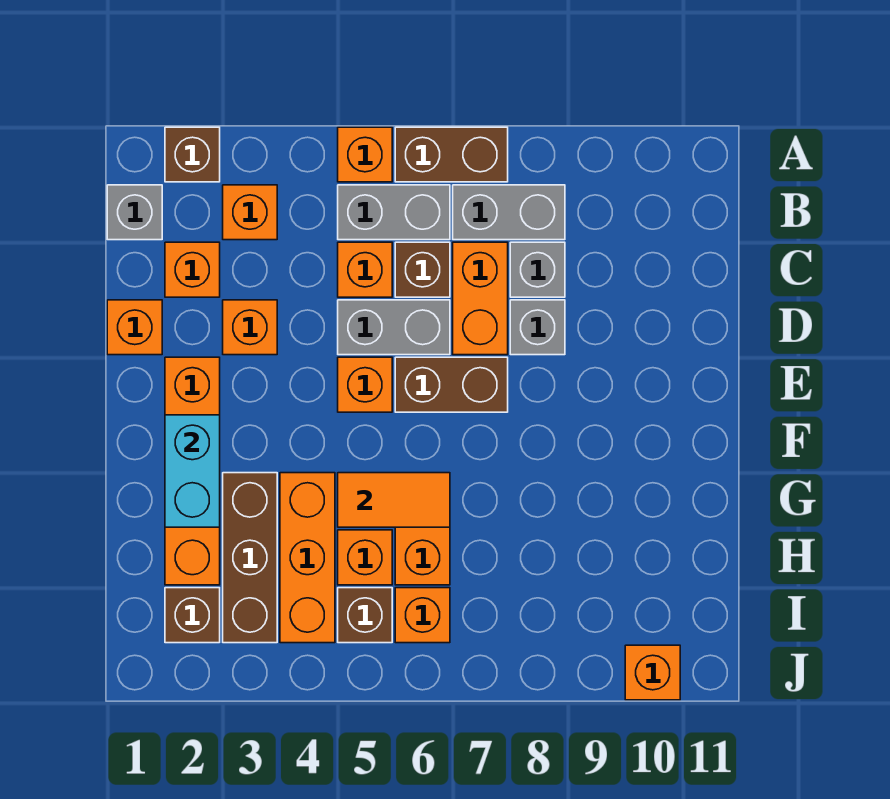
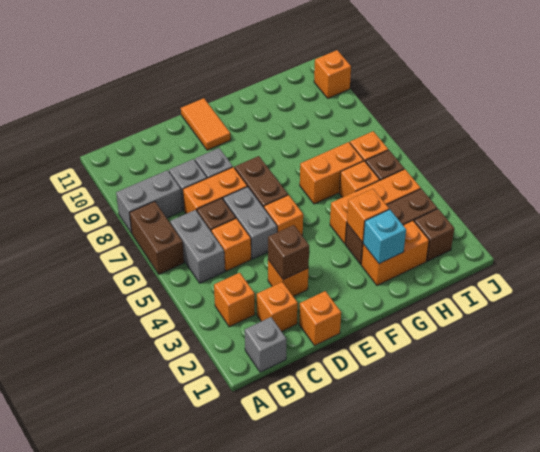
brown 1x1 brick [165,127,220,182] -> brown 1x1 brick moved to [268,225,309,280]
orange 1x1 brick [338,127,392,182] -> orange 1x1 brick moved to [347,189,389,242]
grey 1x2 brick [453,185,565,240] -> grey 1x2 brick turned to [116,170,182,233]
orange 1x4 brick [165,357,220,585] -> orange 1x2 brick [361,221,429,285]
cyan 1x2 brick [165,415,220,527] -> cyan 1x1 brick [363,209,406,264]
orange 1x2 tile [338,473,450,527] -> orange 1x2 tile moved to [181,98,231,150]

